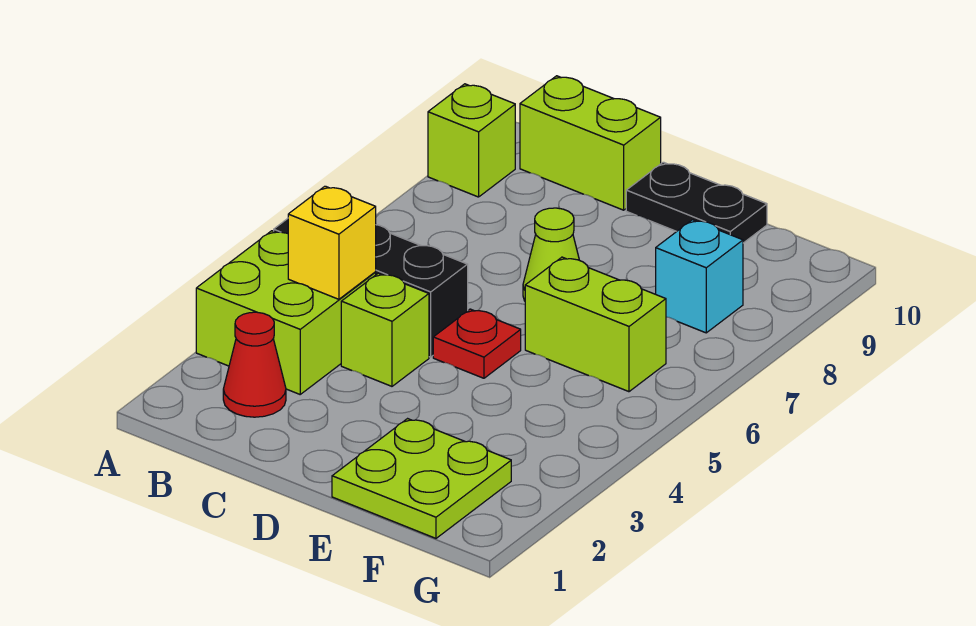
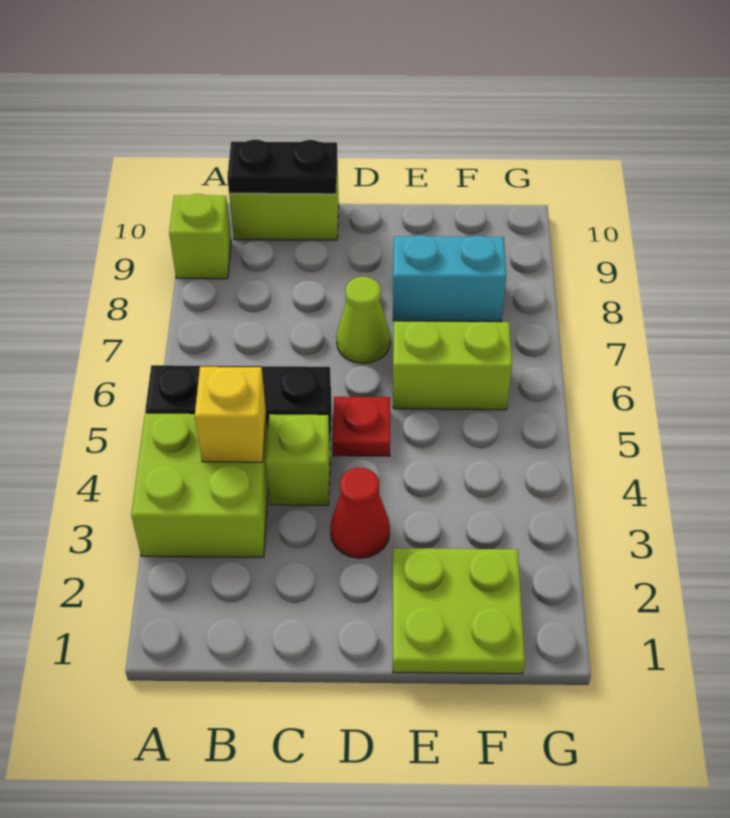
red 1x1 cone [223,312,286,417] -> red 1x1 cone moved to [330,468,390,558]
black 1x2 plate [626,162,767,243] -> black 1x2 plate moved to [227,140,337,194]
cyan 1x1 brick [656,220,743,333] -> cyan 1x2 brick [393,235,506,322]

